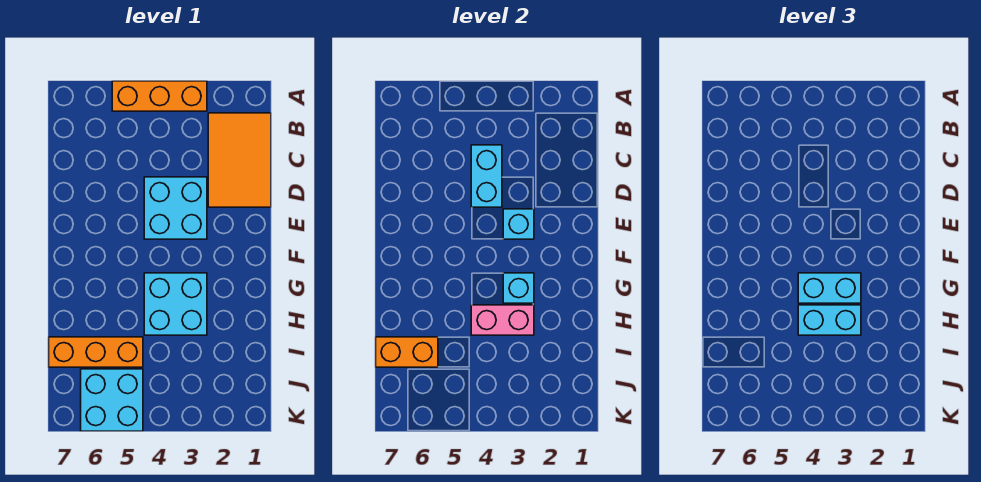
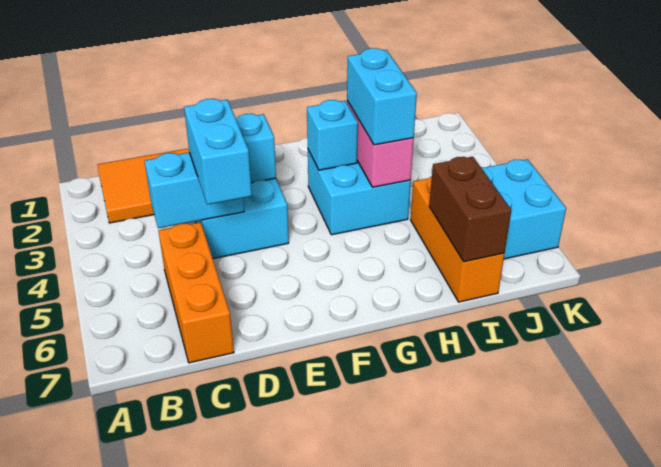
orange 1x3 brick [112,81,207,111] -> orange 1x3 brick moved to [158,222,234,363]
cyan 1x2 brick [798,273,861,303] -> cyan 1x2 brick moved to [184,99,252,205]
orange 1x2 brick [376,337,438,367] -> brown 1x2 brick [429,157,511,262]

